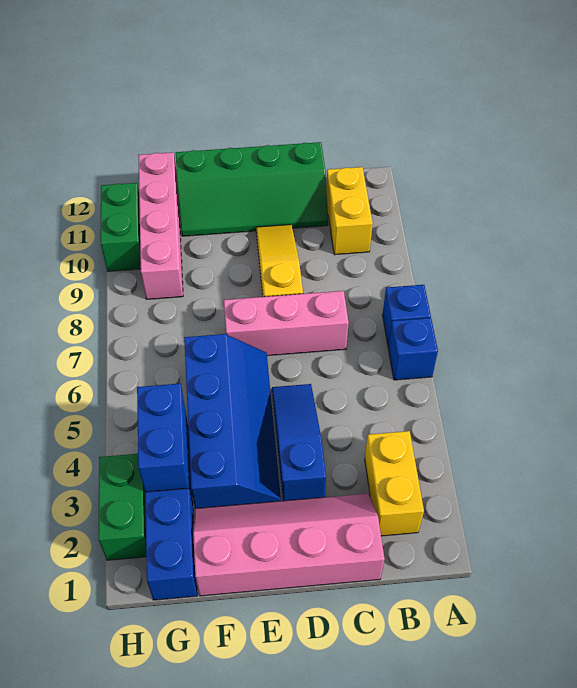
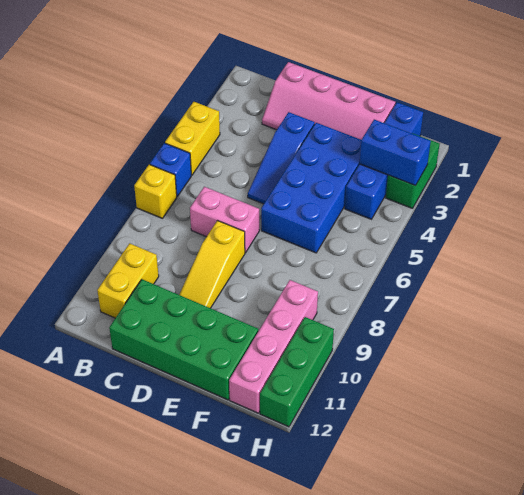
blue 1x1 brick [382,285,431,345] -> yellow 1x1 brick [134,165,177,218]
yellow 1x2 brick [365,431,424,536] -> yellow 1x2 brick moved to [165,102,220,175]
pink 1x3 brick [224,291,349,356] -> pink 1x2 brick [190,187,259,253]
green 2x4 slope [176,142,328,236] -> green 2x4 brick [109,279,258,400]
blue 2x4 slope [184,334,281,509] -> blue 2x4 brick [261,123,361,253]
blue 1x2 brick [137,383,189,492] -> blue 1x2 brick turned to [360,120,431,186]
green 1x2 brick [101,183,141,271] -> green 1x3 brick [260,317,334,427]

